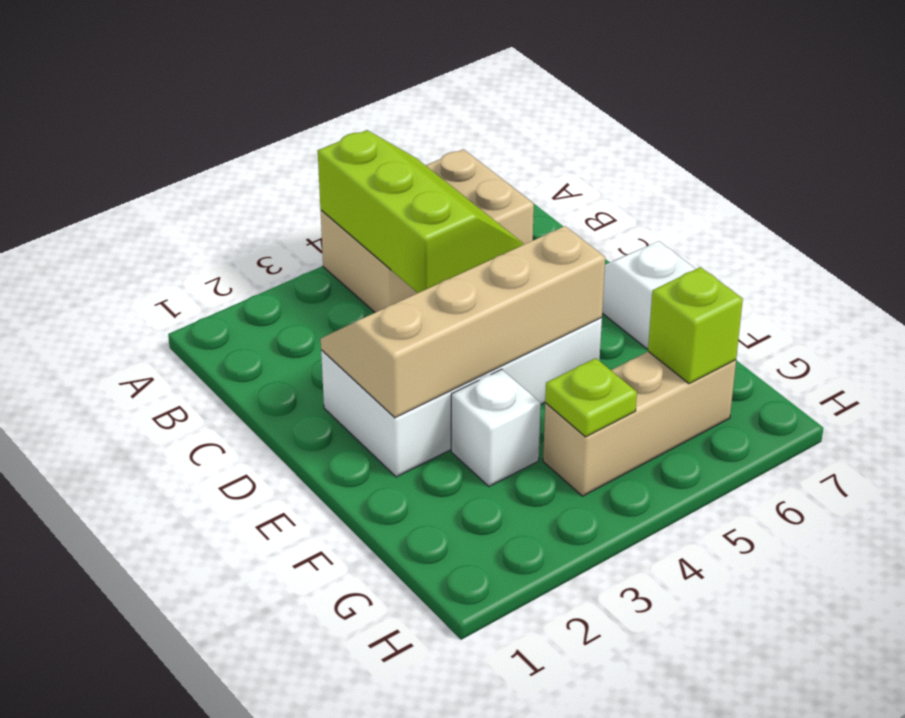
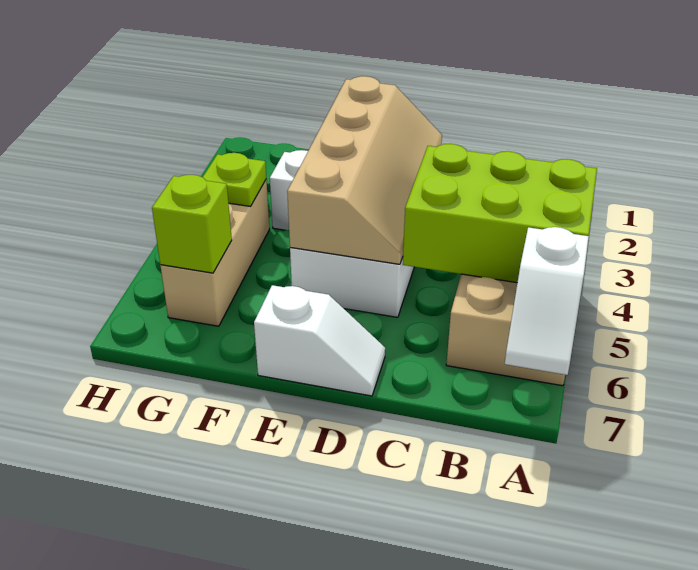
lime 2x3 slope [318,130,523,293] -> lime 2x3 brick [403,144,597,283]
none -> white 1x2 slope [505,227,589,375]

